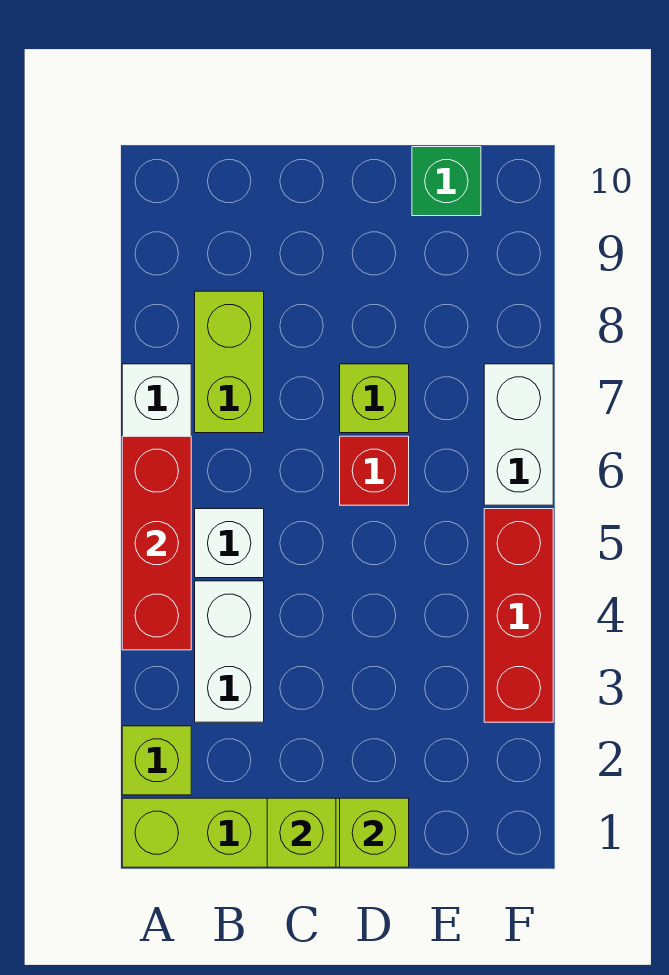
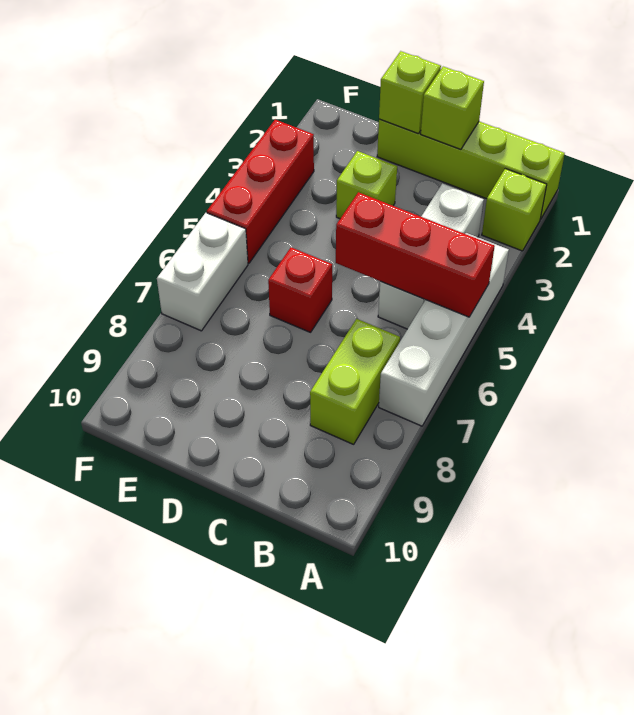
red 1x3 brick [122,436,191,650] -> red 1x3 brick turned to [336,192,495,317]
lime 1x1 brick [340,364,409,433] -> lime 1x1 brick moved to [336,151,397,219]
green 1x1 brick [412,147,481,216] -> none

